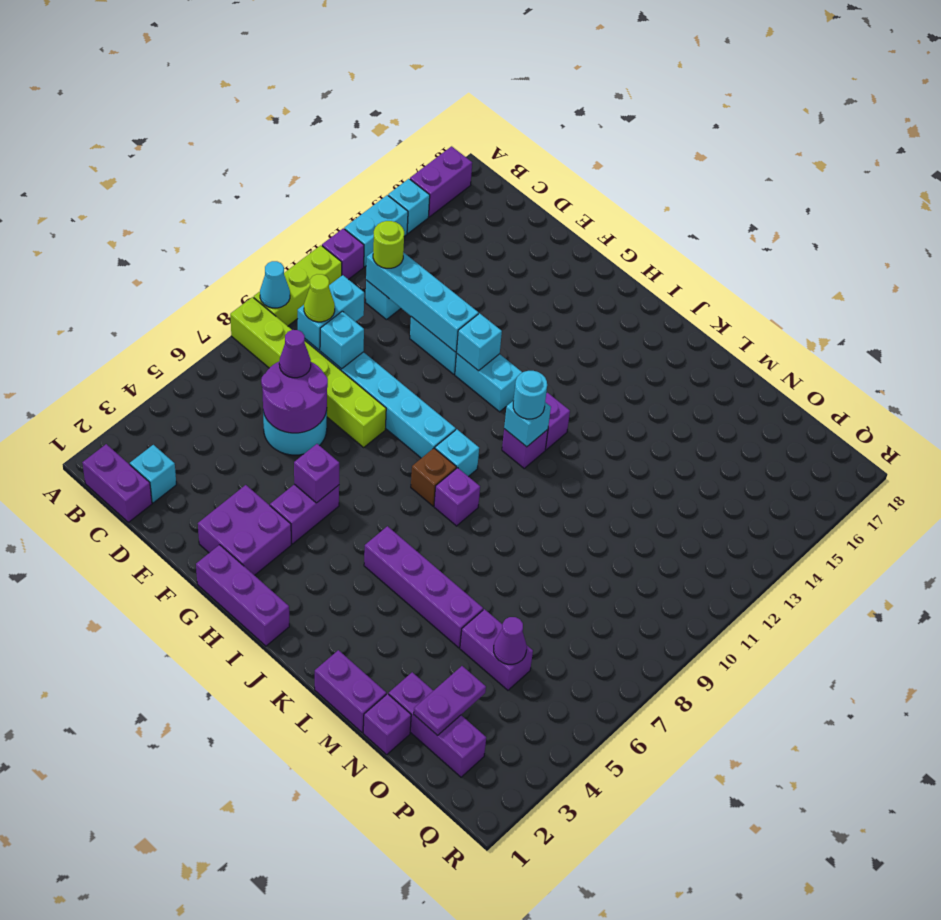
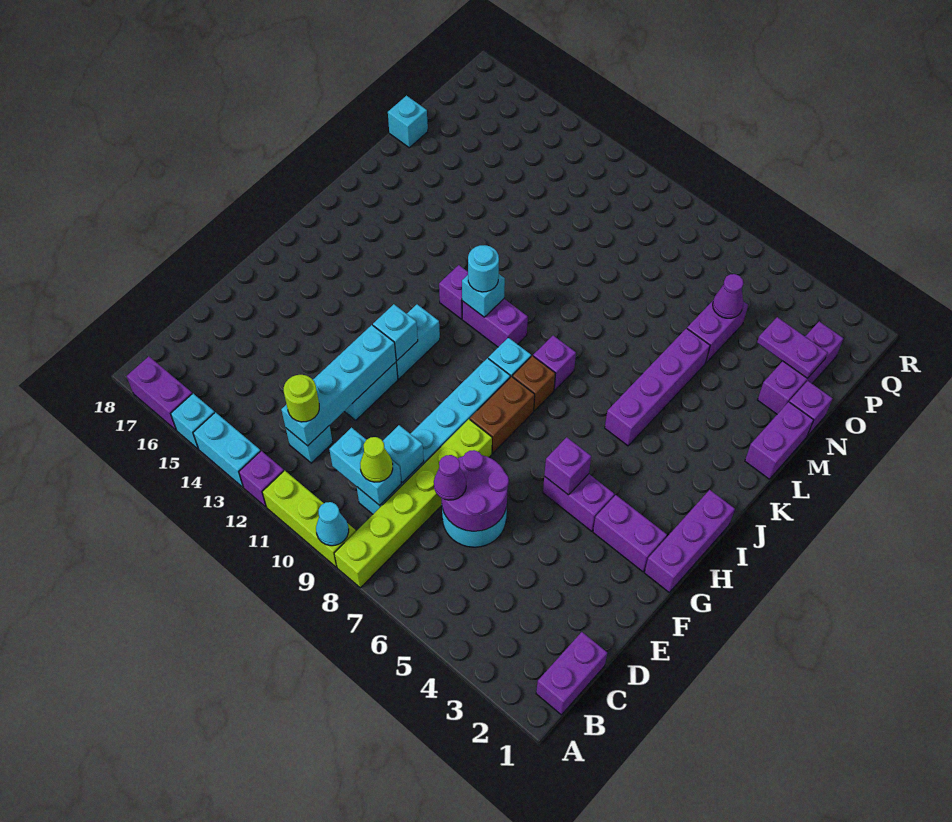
cyan 1x1 brick [130,445,176,503] -> cyan 1x1 brick moved to [388,96,428,148]
purple 2x2 brick [198,485,291,575] -> purple 1x2 brick [593,495,667,572]
none -> brown 1x2 brick [470,376,535,453]
purple 1x1 brick [502,429,548,468] -> purple 1x2 brick [462,299,528,347]

